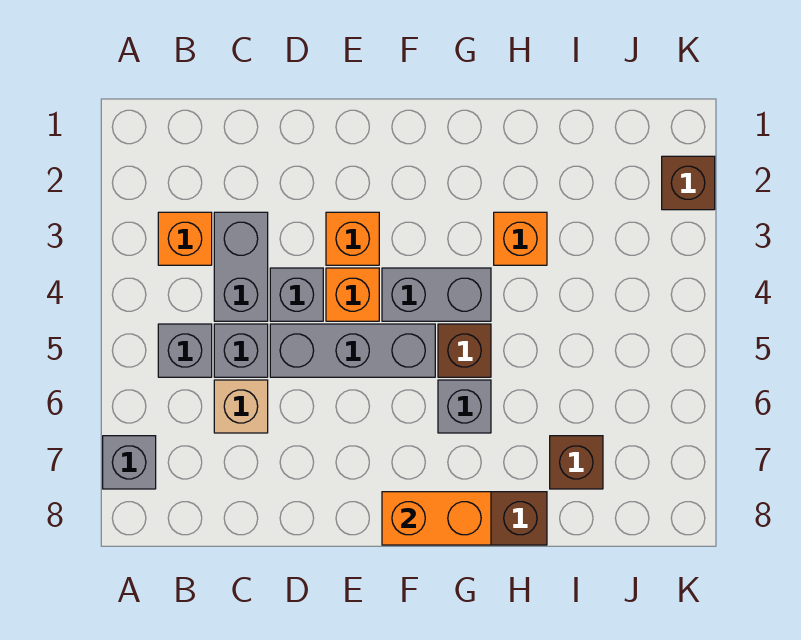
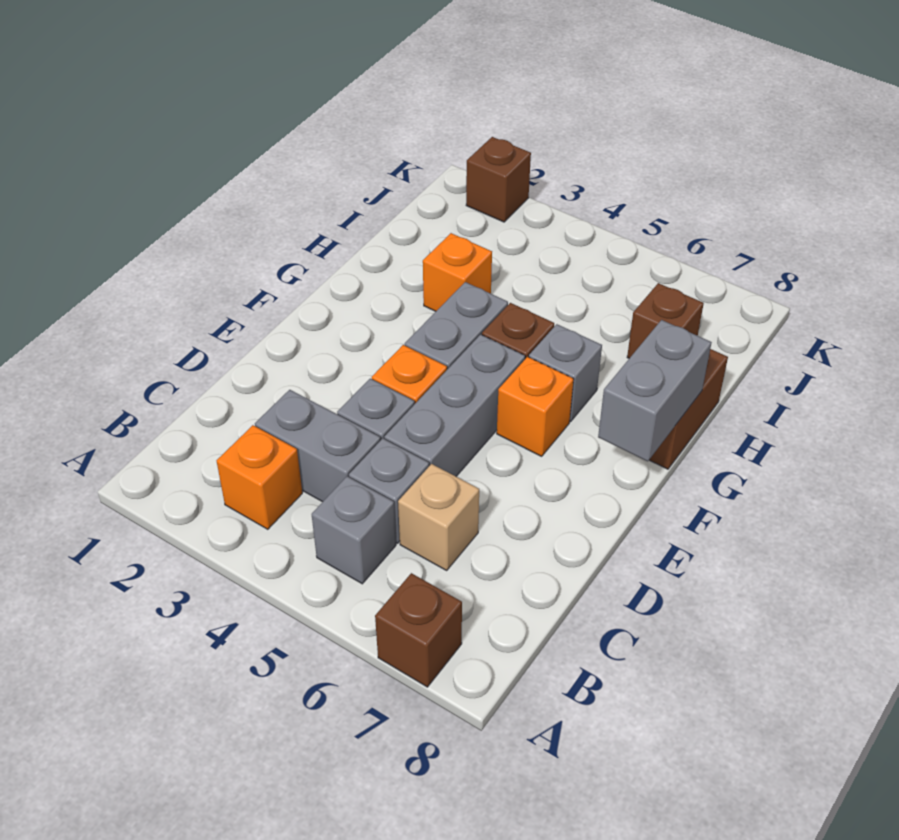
grey 1x1 brick [103,436,156,489] -> brown 1x1 brick [375,573,462,687]
orange 1x1 brick [326,212,379,265] -> orange 1x1 brick moved to [497,357,573,456]
orange 1x2 brick [382,492,491,545] -> grey 1x2 brick [598,320,712,461]

